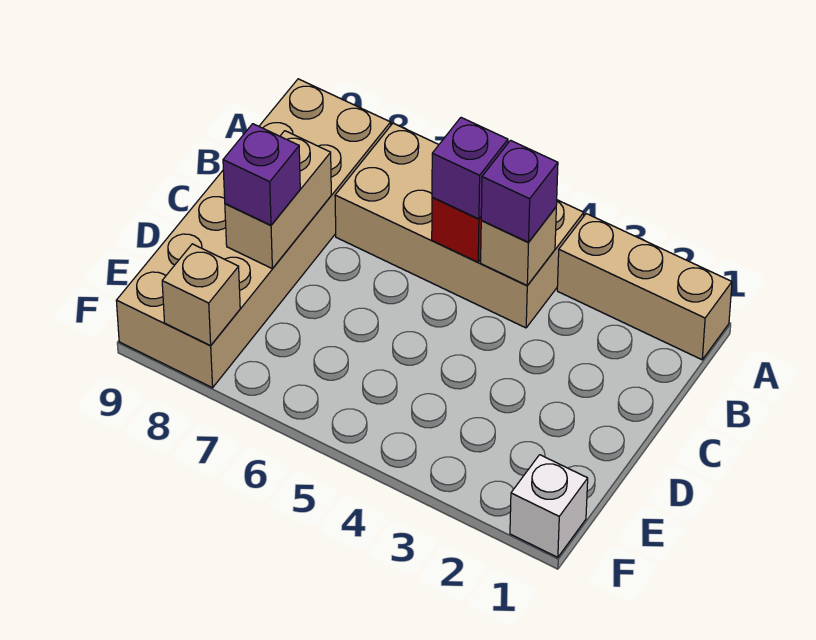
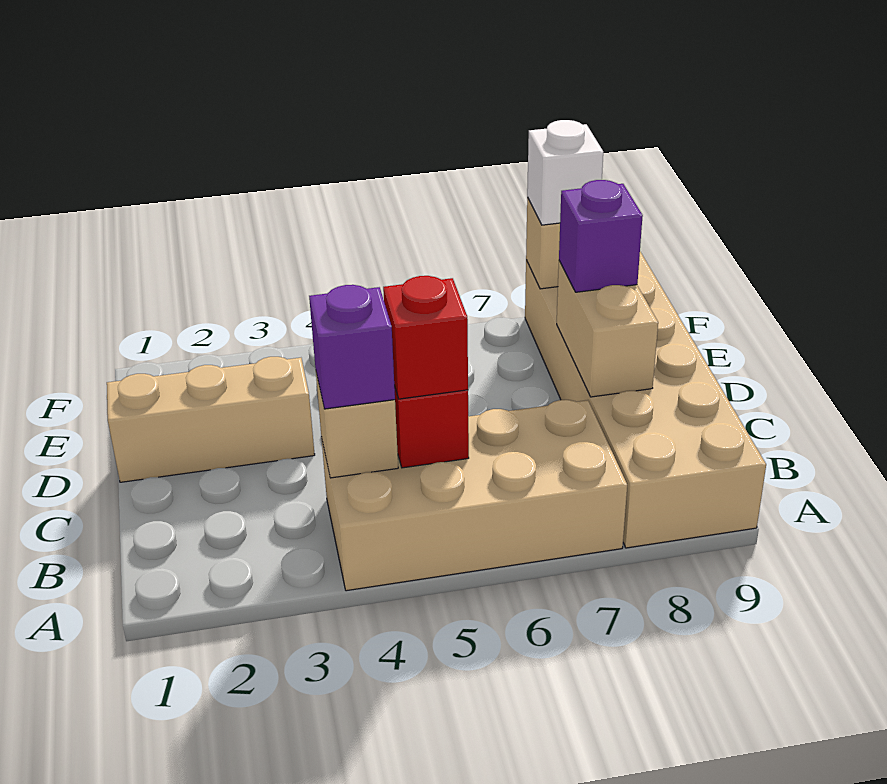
tan 1x3 brick [557,214,732,360] -> tan 1x3 brick moved to [107,357,315,482]
purple 1x1 brick [432,118,508,219] -> red 1x1 brick [383,276,468,399]
white 1x1 brick [510,455,588,557] -> white 1x1 brick moved to [527,120,603,225]

